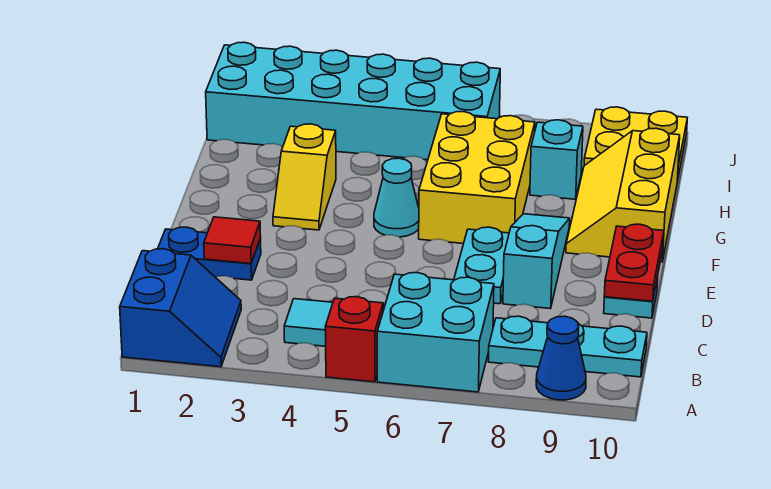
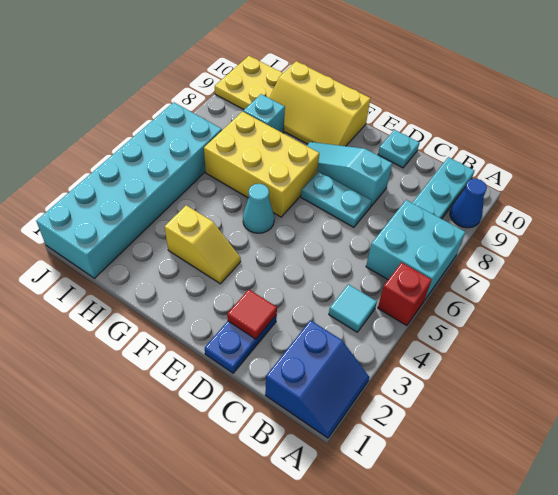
blue 2x2 slope [120,249,241,367] -> blue 2x2 slope turned to [265,320,369,438]
red 1x2 plate [604,224,664,301] -> none

